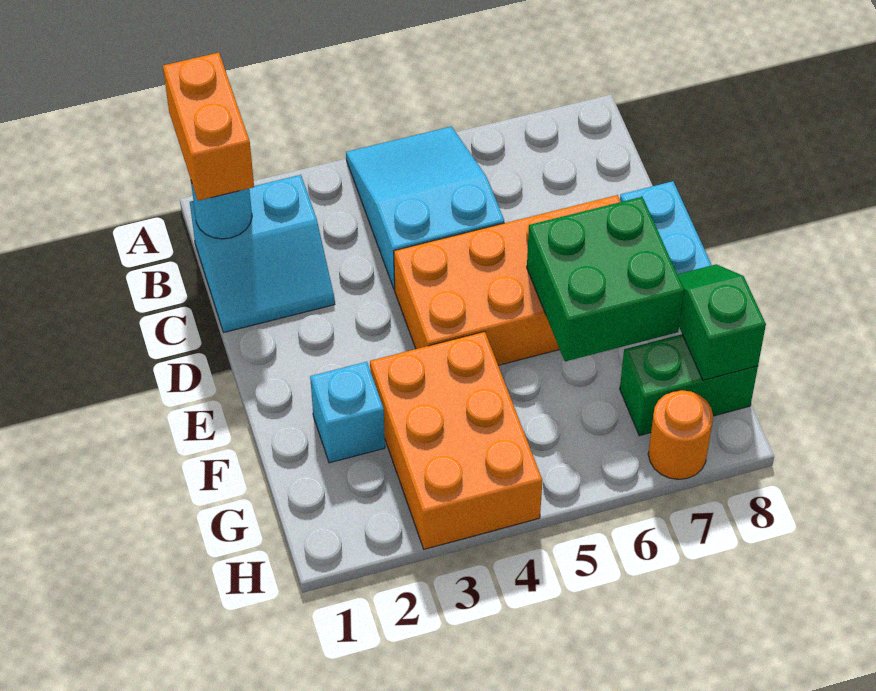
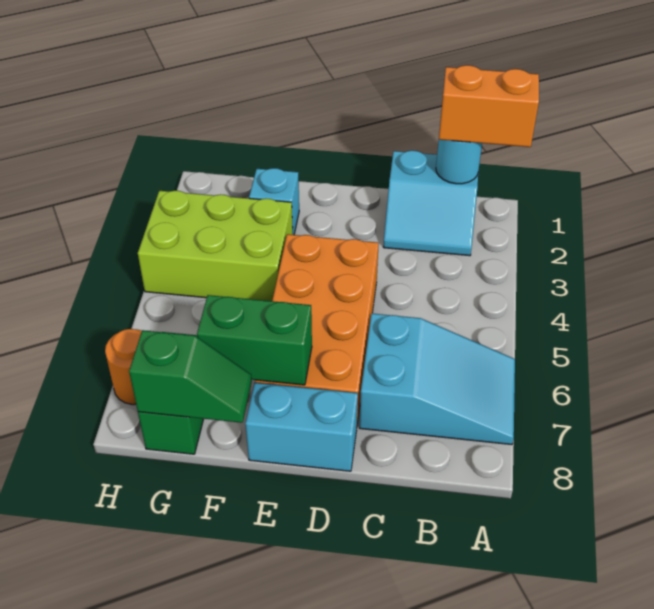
cyan 2x3 slope [346,127,504,290] -> cyan 2x3 slope moved to [359,313,515,445]
cyan 2x2 slope [190,175,335,332] -> cyan 2x2 slope turned to [383,150,478,256]
green 2x2 brick [527,197,684,361] -> green 1x2 brick [197,295,312,385]
orange 2x3 brick [370,332,542,549] -> lime 2x3 brick [138,191,293,301]

